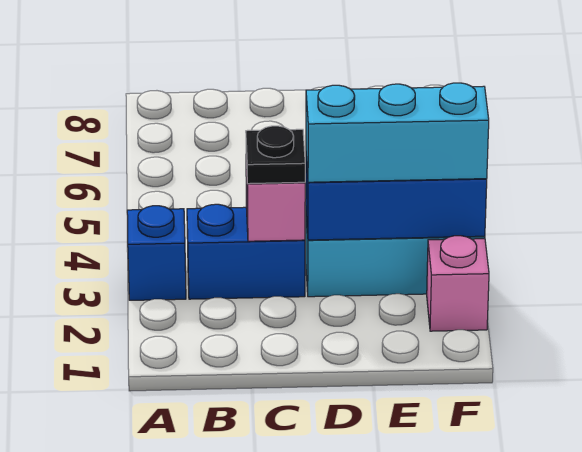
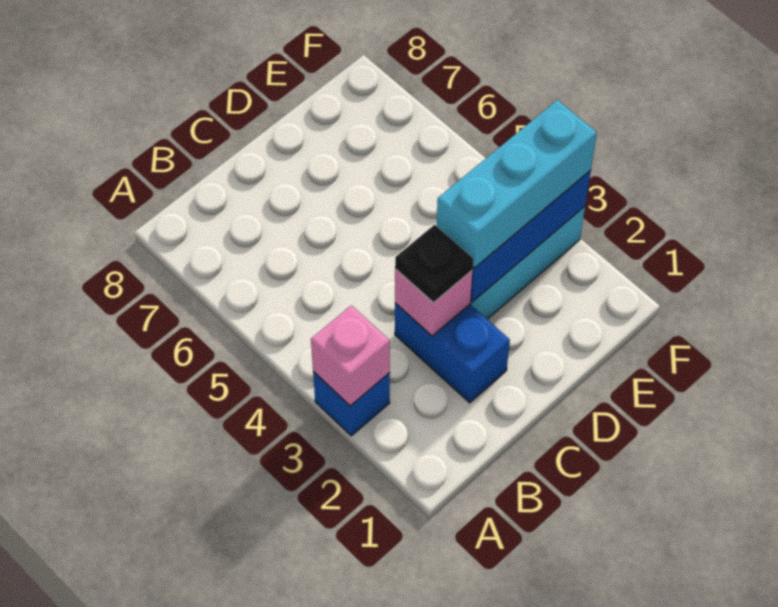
blue 1x2 brick [187,204,305,299] -> blue 1x2 brick turned to [395,303,510,403]
pink 1x1 brick [427,236,489,331] -> pink 1x1 brick moved to [311,305,390,406]

